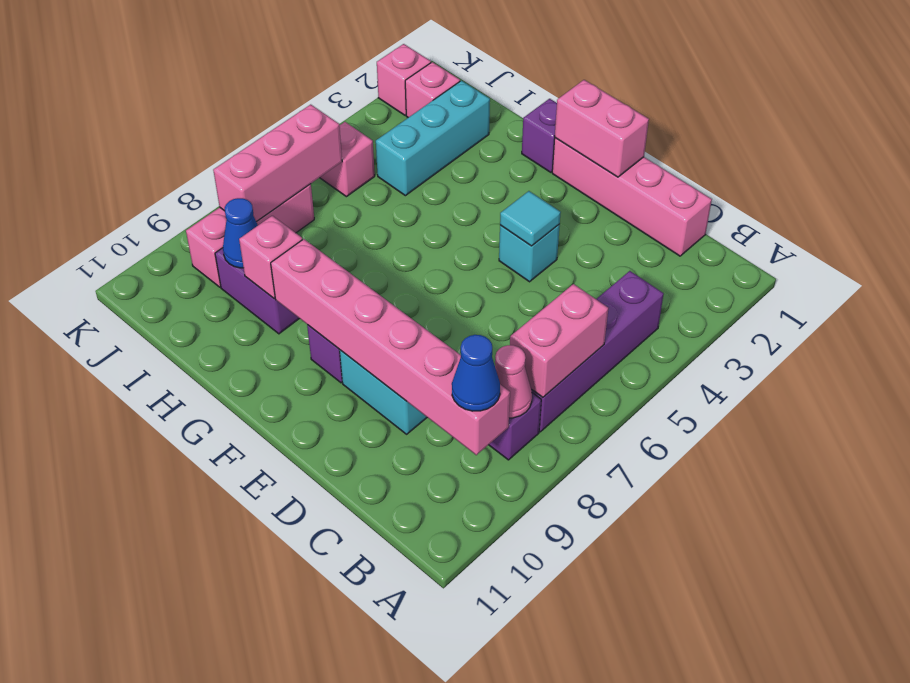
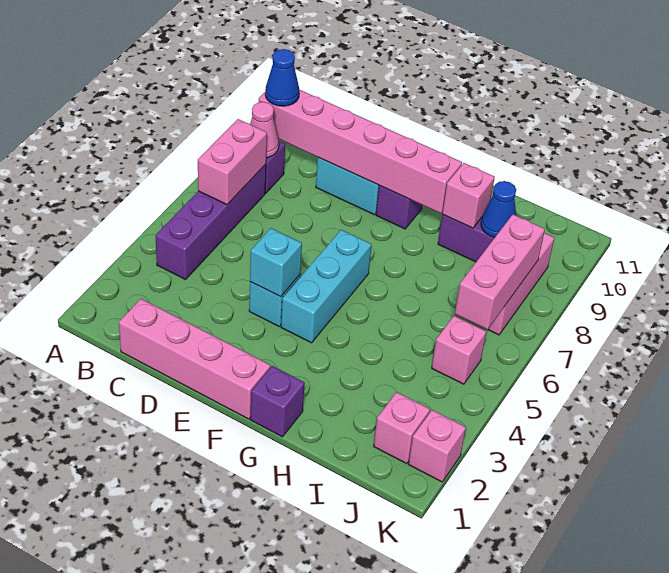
pink 1x2 brick [555,80,649,177] -> none
cyan 1x1 tile [500,191,561,246] -> cyan 1x1 brick [250,228,302,297]
cyan 1x3 brick [376,81,490,196] -> cyan 1x3 brick moved to [281,230,371,343]

